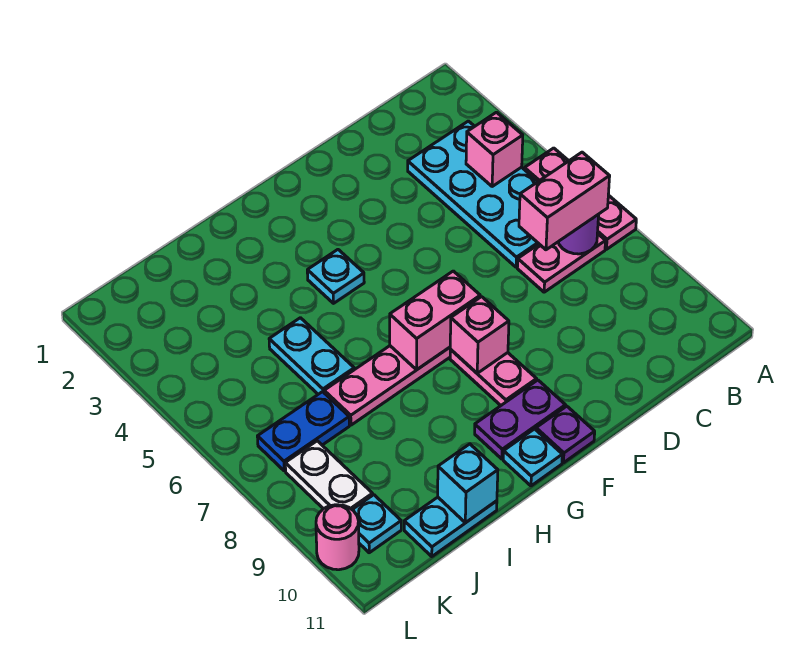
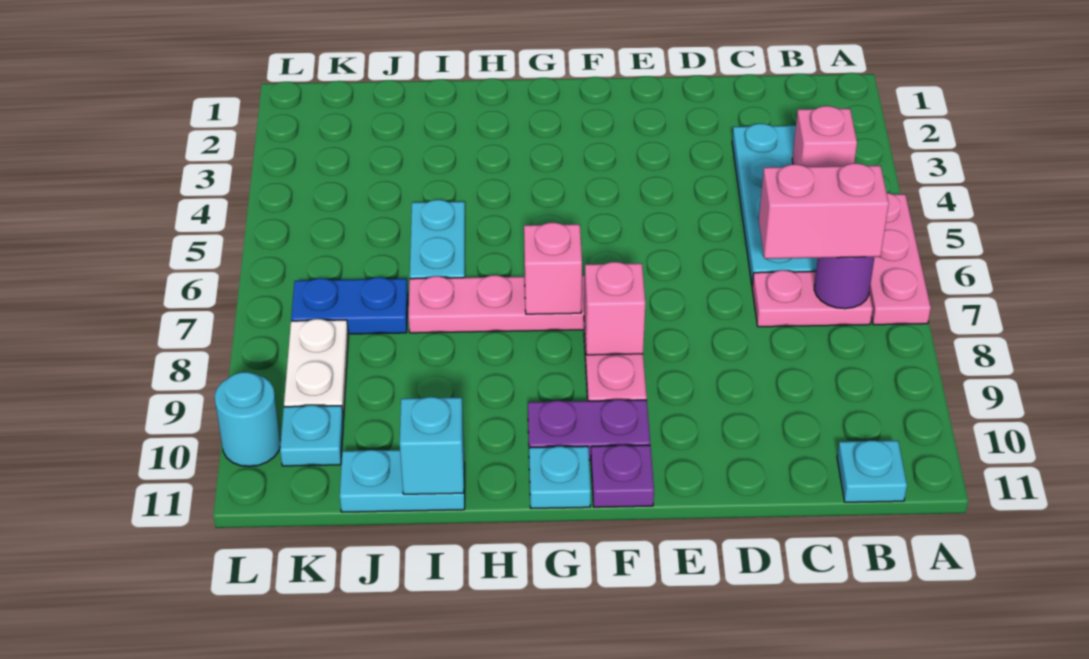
pink 1x2 brick [390,271,480,370] -> pink 1x1 brick [524,223,582,314]
cyan 1x1 plate [307,250,364,303] -> cyan 1x1 plate moved to [837,441,907,502]
pink 1x1 round brick [316,505,359,570] -> cyan 1x1 round brick [215,372,281,467]

